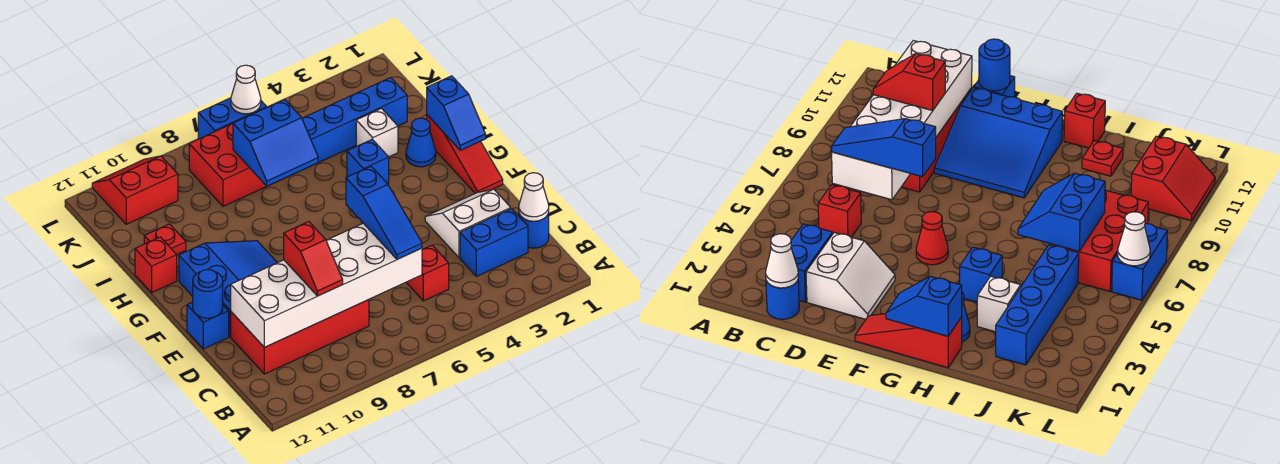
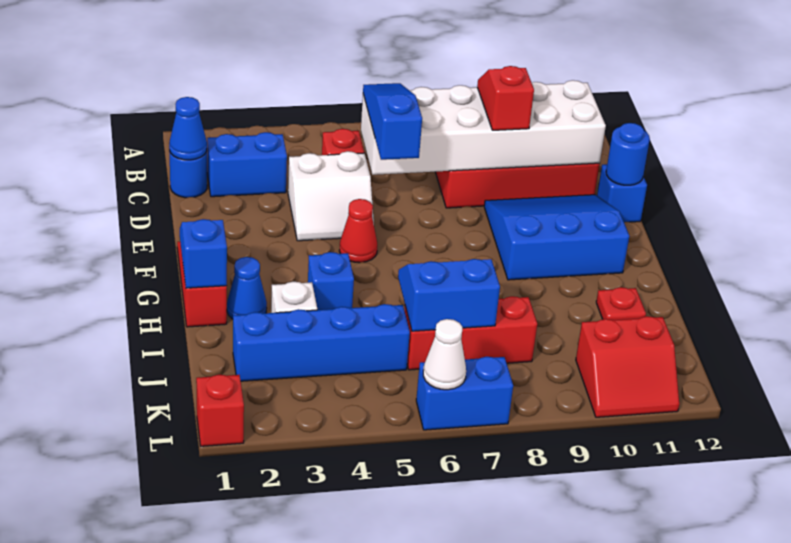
white 1x1 cone [519,173,549,221] -> blue 1x1 cone [169,97,207,160]
white 2x2 slope [425,189,511,258] -> white 2x2 slope moved to [288,151,374,241]
blue 3x3 slope [179,241,277,337] -> blue 3x3 slope turned to [484,195,629,280]
red 1x1 brick [135,237,177,293] -> red 1x1 brick moved to [196,375,244,446]
red 2x3 brick [189,124,267,206] -> red 1x3 brick [405,296,537,370]

